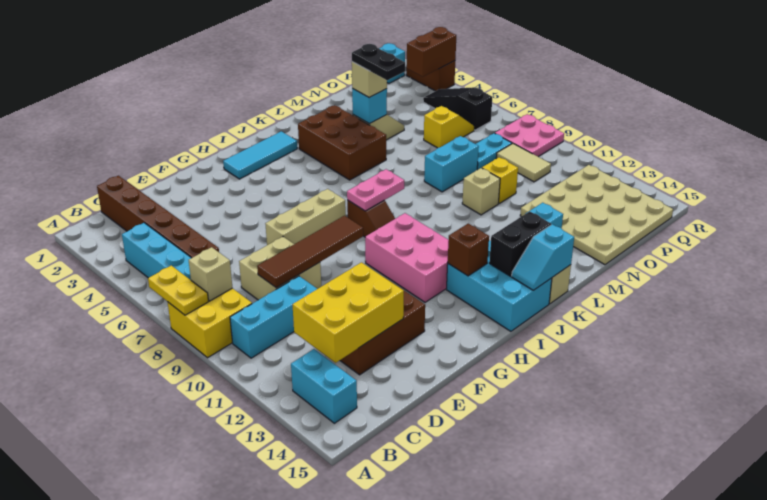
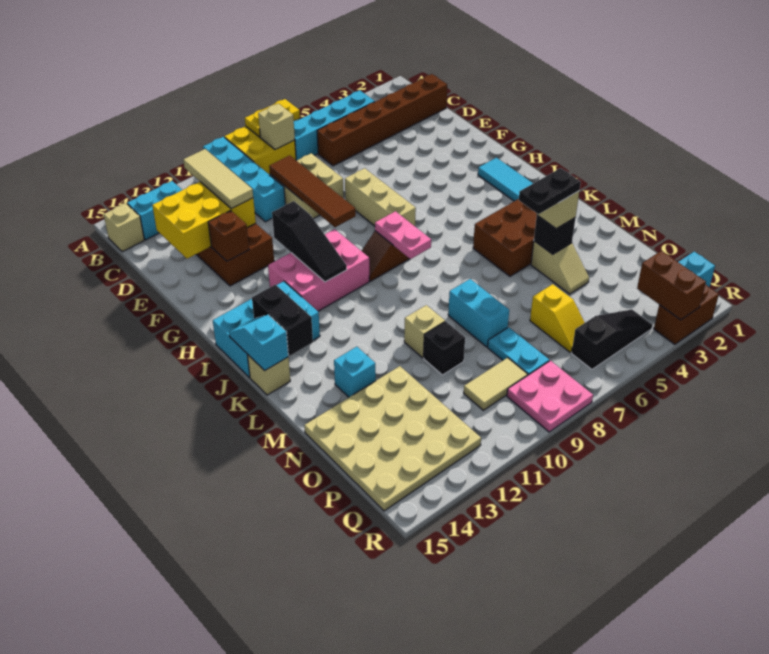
cyan 1x3 brick [230,276,317,358] -> cyan 1x4 brick [203,137,285,222]
none -> tan 1x1 brick [104,203,144,252]
yellow 2x3 brick [292,262,404,363] -> yellow 2x3 brick turned to [152,182,256,259]
none -> tan 1x3 tile [183,149,253,209]
none -> black 1x3 slope [272,201,347,282]
brown 1x1 brick [448,224,489,276] -> brown 1x1 brick moved to [208,210,249,261]
cyan 1x1 brick [352,89,387,124] -> black 1x1 brick [534,215,576,254]
yellow 1x1 brick [482,157,518,203] -> black 1x1 brick [424,322,465,375]

